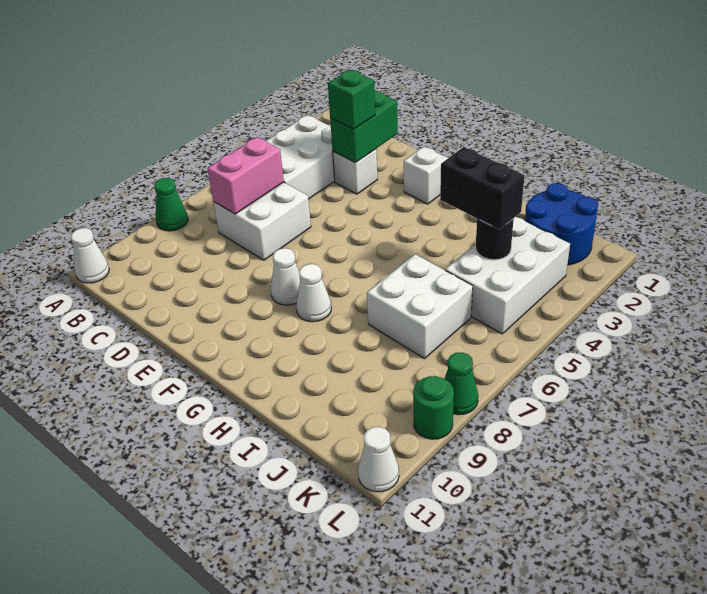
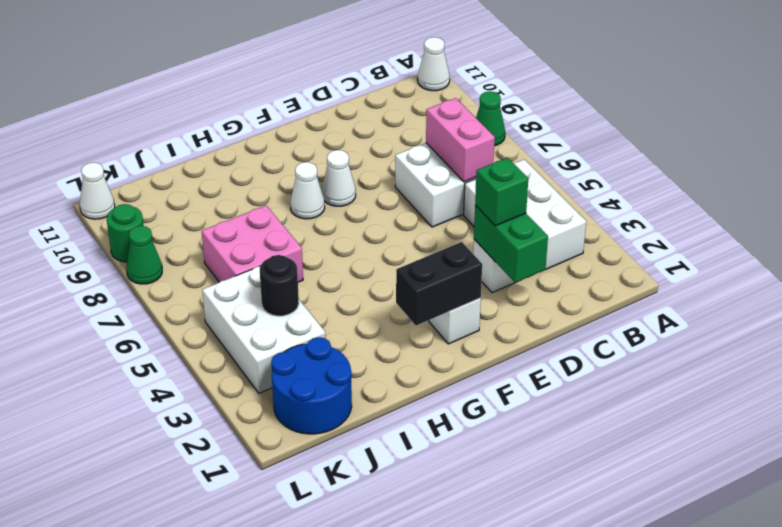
black 1x2 brick [440,147,525,230] -> black 1x2 brick moved to [396,242,482,325]
white 2x2 brick [367,254,473,359] -> pink 2x2 brick [202,205,303,282]

